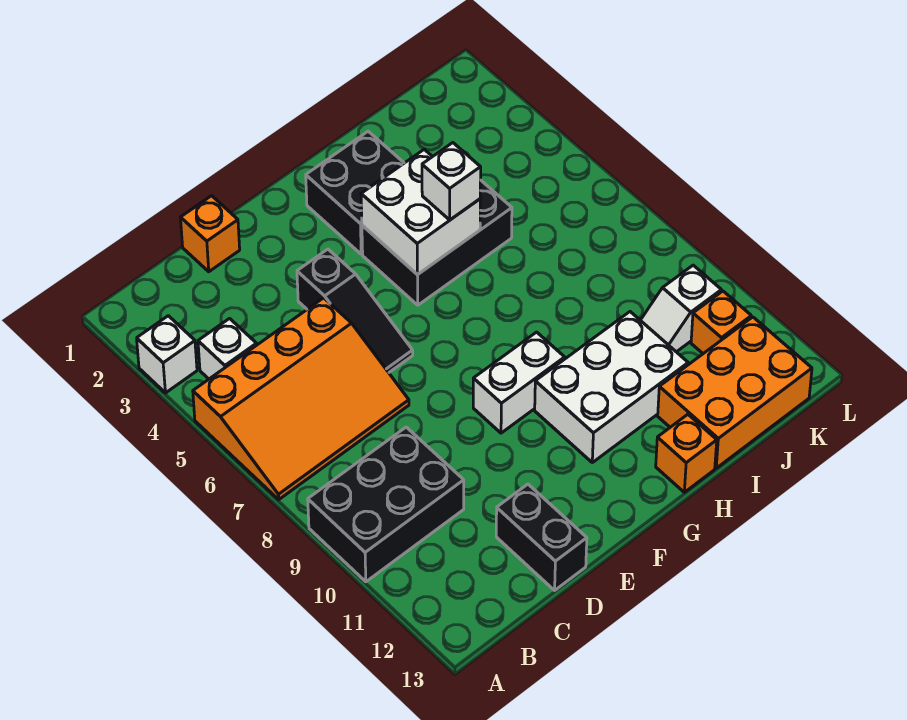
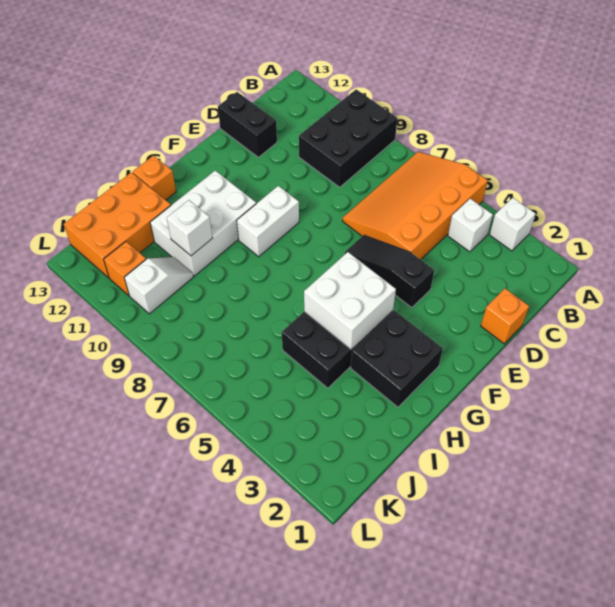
white 1x1 brick [422,143,481,220] -> white 1x1 brick moved to [167,200,212,256]

